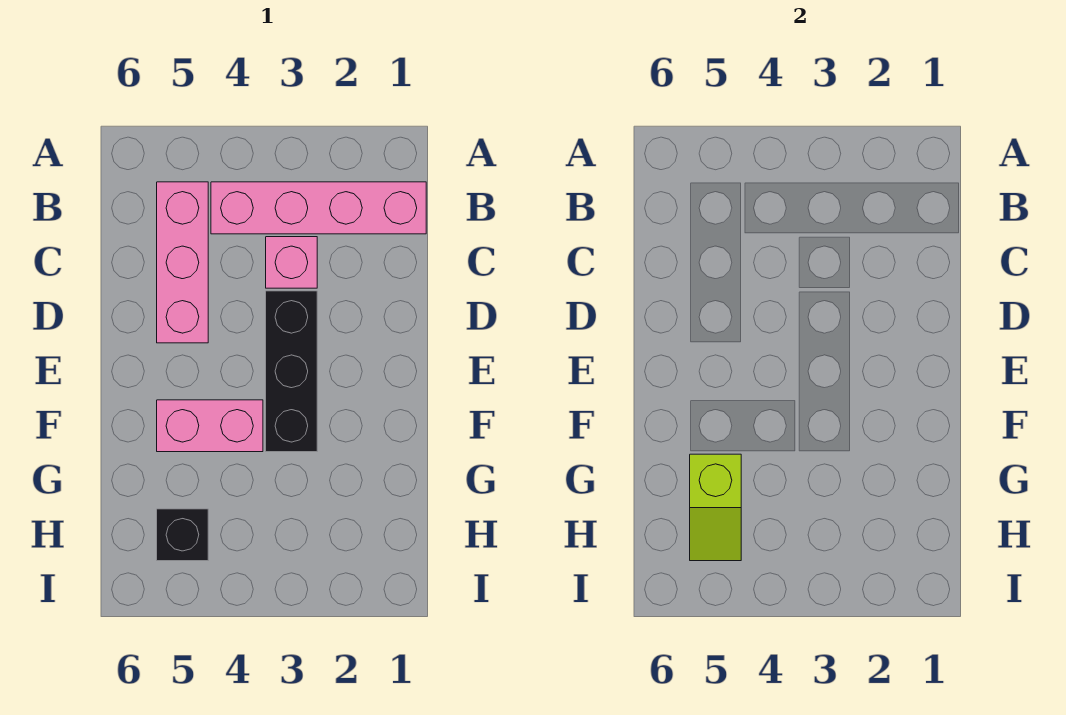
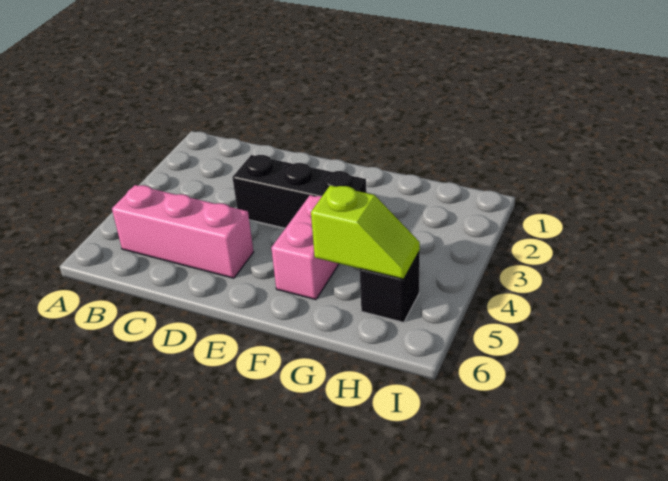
pink 1x4 brick [211,182,426,234] -> none
pink 1x1 brick [266,237,317,288] -> none

